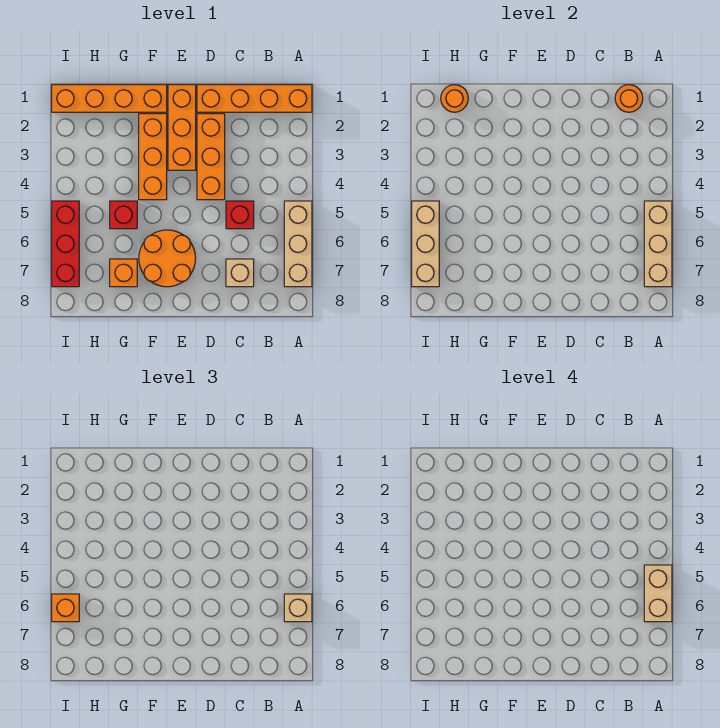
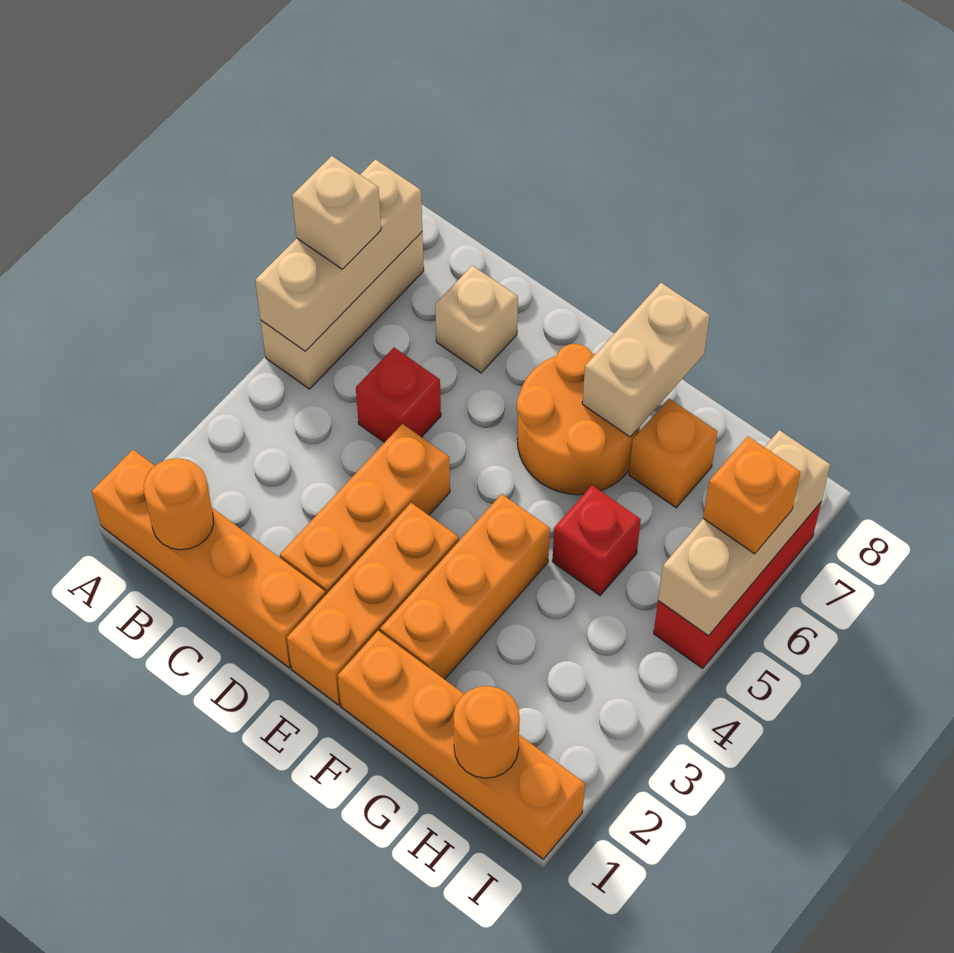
tan 1x2 brick [644,565,672,622] -> tan 1x2 brick moved to [582,283,710,437]

